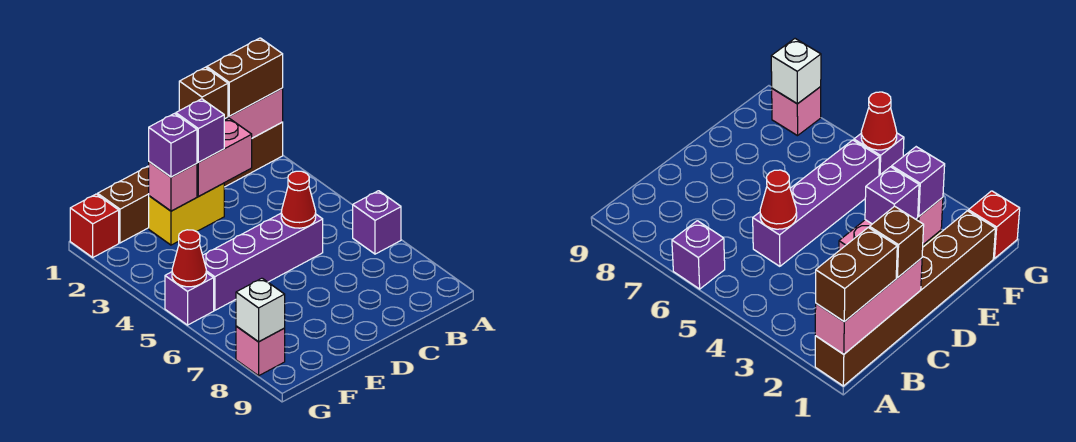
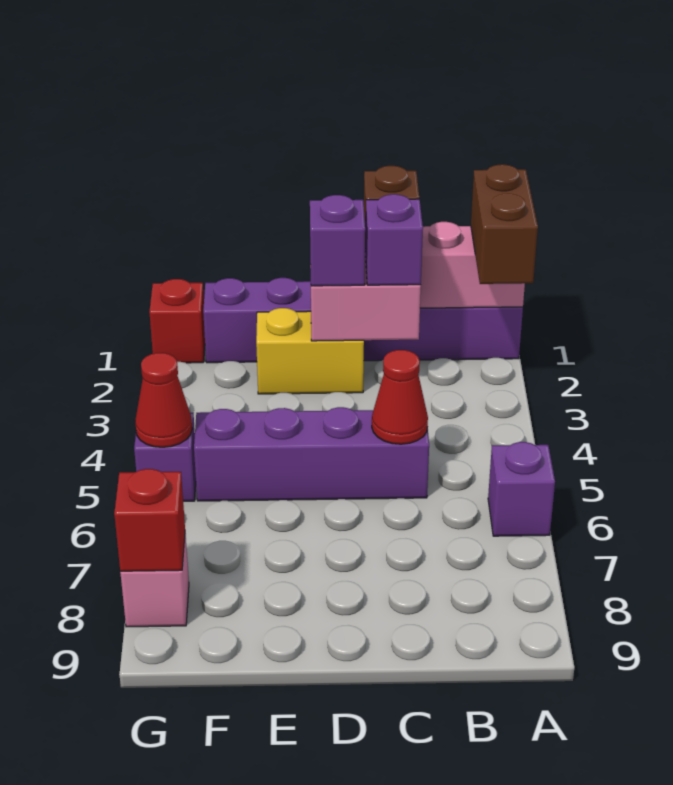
brown 1x6 brick [98,122,283,243] -> purple 1x6 brick [203,278,523,363]
brown 1x2 brick [207,38,283,116] -> brown 1x2 brick turned to [471,164,538,284]
pink 1x1 brick [149,162,197,211] -> none
purple 1x1 brick [149,114,197,177] -> purple 1x1 brick moved to [365,194,423,285]
white 1x1 brick [236,278,285,342] -> red 1x1 brick [114,469,185,571]

